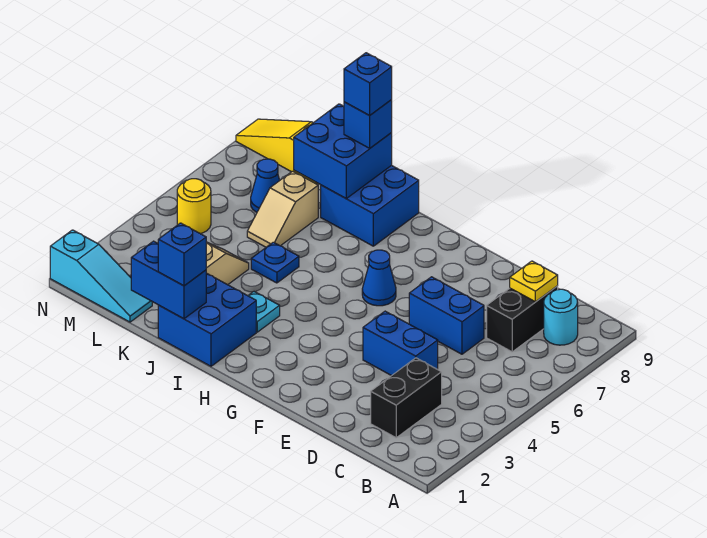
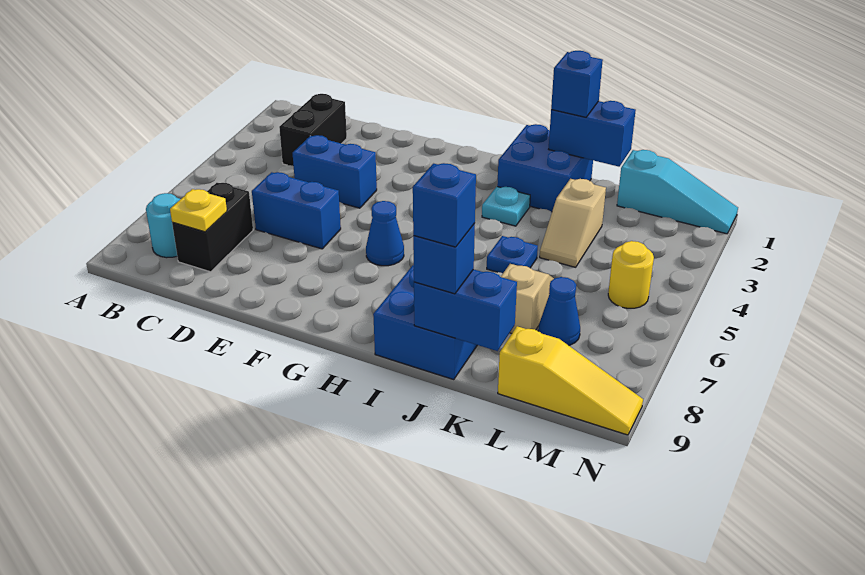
blue 2x2 brick [294,104,392,198] -> blue 1x2 brick [414,269,517,351]
cyan 1x3 slope [50,230,152,322] -> cyan 1x3 slope turned to [617,150,738,234]

